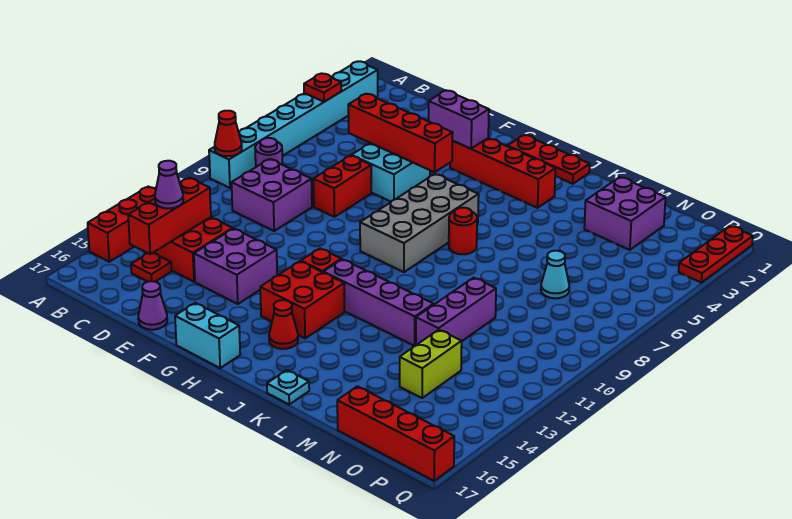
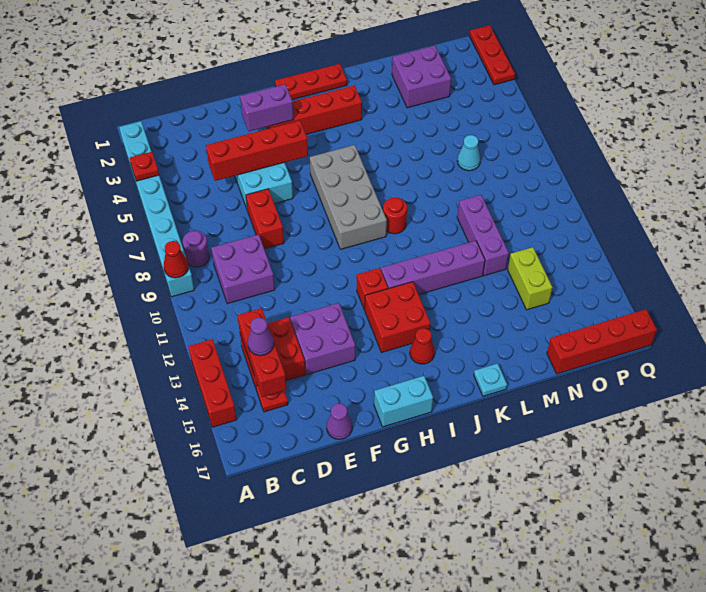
red 1x1 round brick [449,208,477,254] -> red 1x1 round brick moved to [383,197,407,234]

